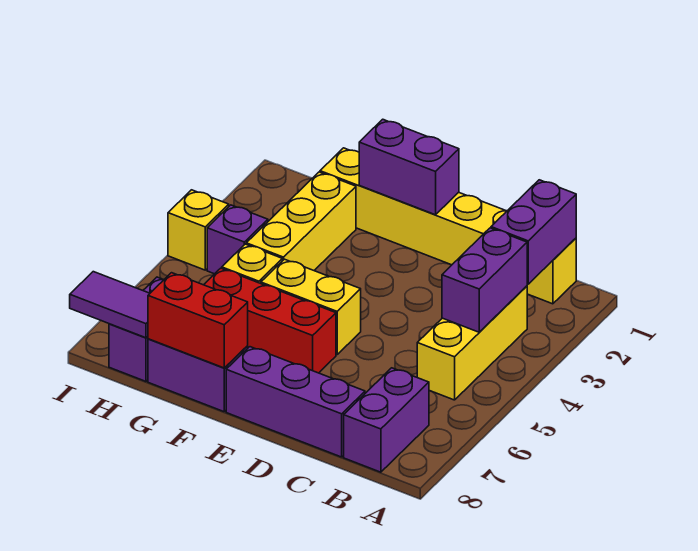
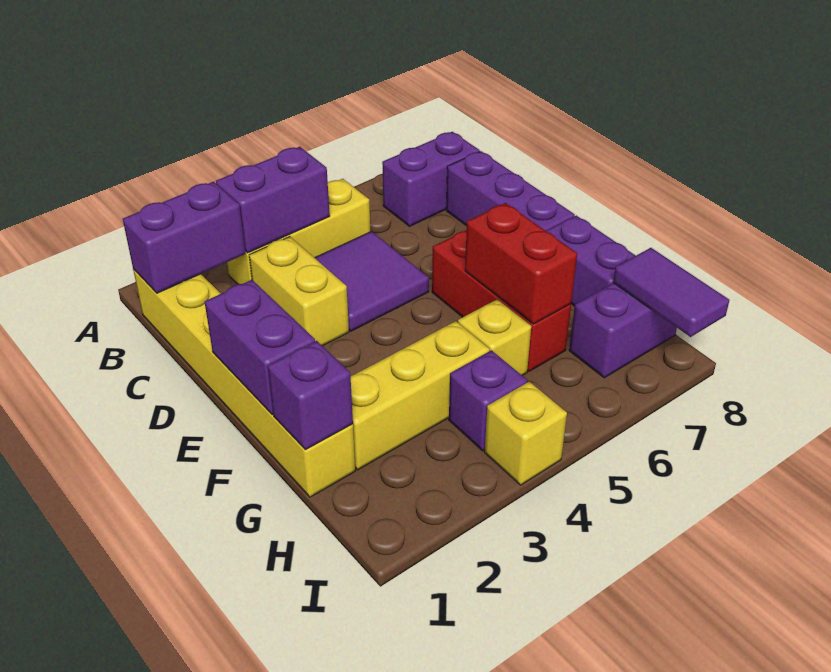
none -> purple 2x2 tile [315,231,429,331]
yellow 1x2 brick [261,259,361,355] -> yellow 1x2 brick moved to [249,237,349,346]
red 1x2 brick [148,273,248,368] -> red 1x2 brick moved to [465,203,577,324]
none -> purple 1x1 brick [268,341,353,450]

